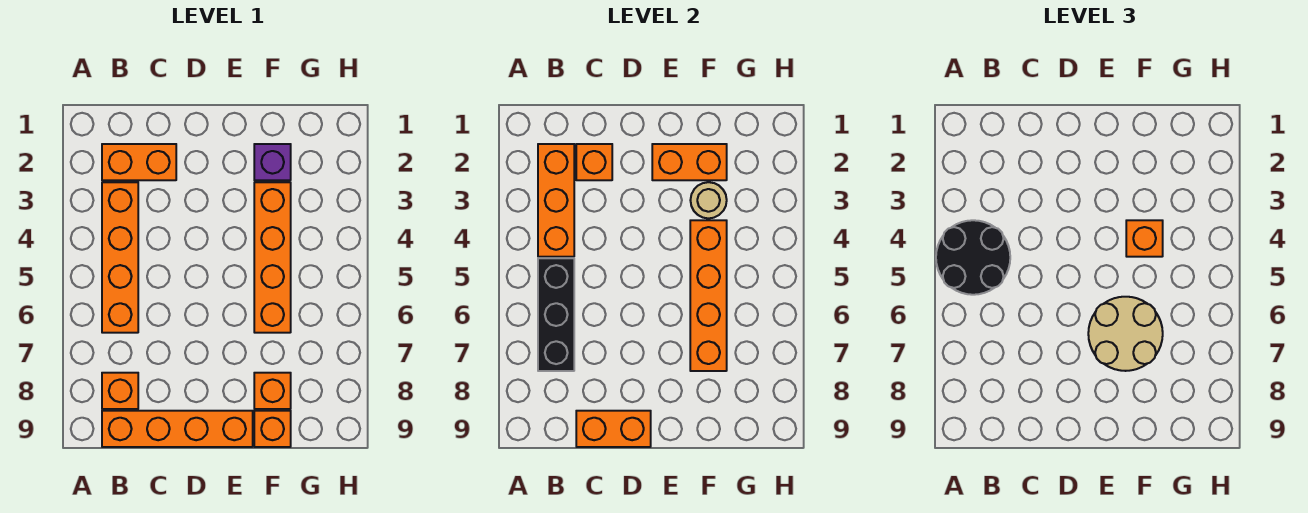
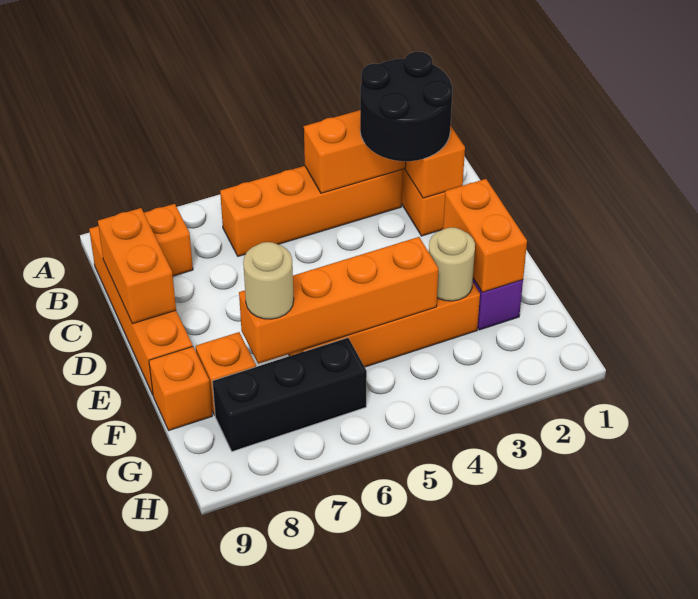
black 2x2 round brick [936,220,1010,295] -> black 2x2 round brick moved to [360,52,452,161]
black 1x3 brick [538,258,574,371] -> black 1x3 brick moved to [212,338,367,452]
tan 2x2 round brick [1088,297,1163,371] -> tan 1x1 round brick [243,242,294,319]
orange 1x1 brick [1126,220,1163,257] -> none

